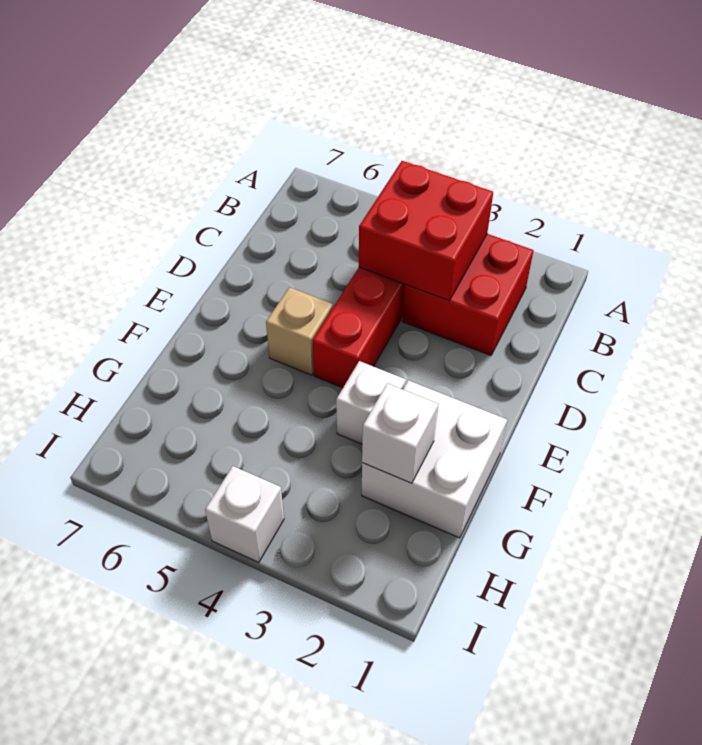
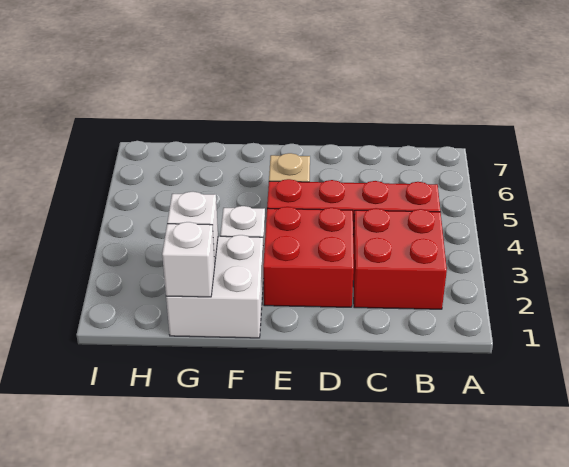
red 2x2 brick [359,161,493,301] -> red 2x2 brick moved to [263,207,354,307]
white 1x1 brick [205,466,284,562] -> white 1x1 brick moved to [162,222,215,297]

